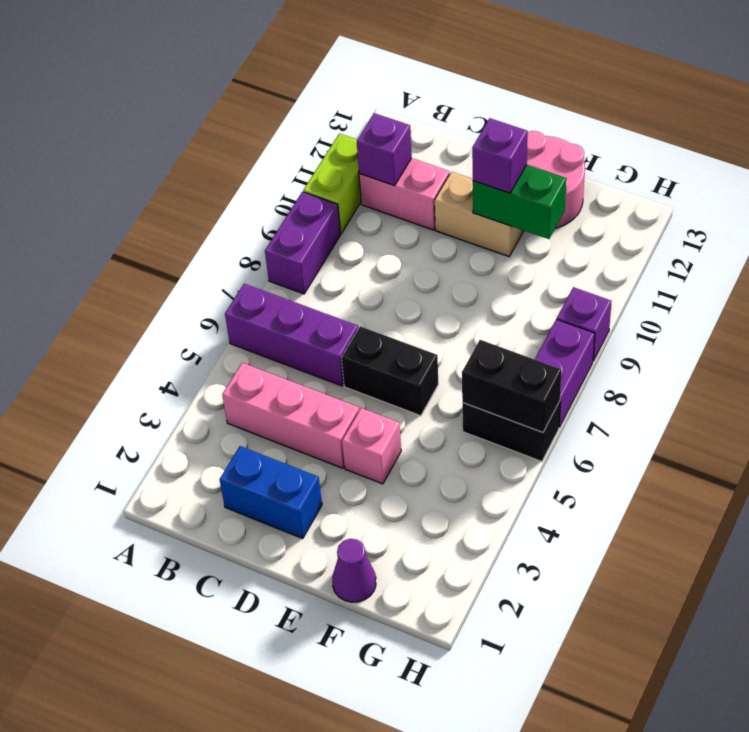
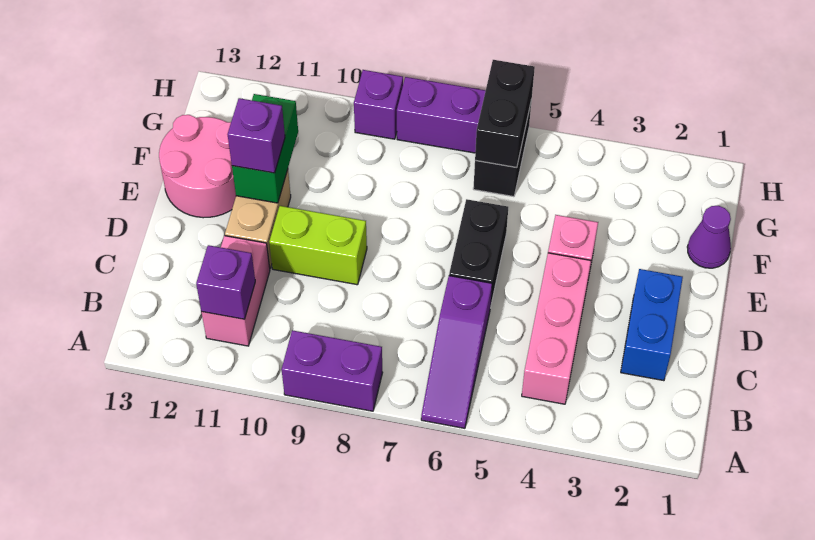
purple 1x3 brick [225,284,358,386] -> purple 1x3 slope [421,276,492,428]
lime 1x2 brick [303,133,361,233] -> lime 1x2 brick moved to [269,206,367,285]

